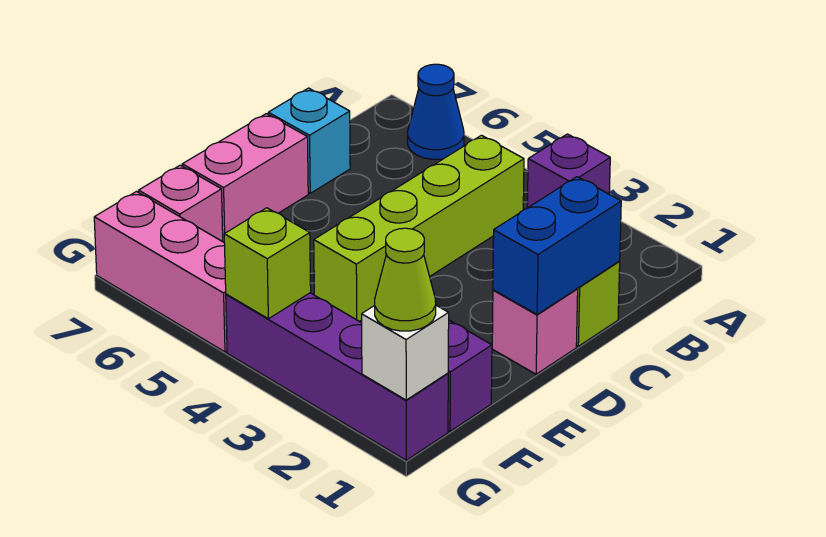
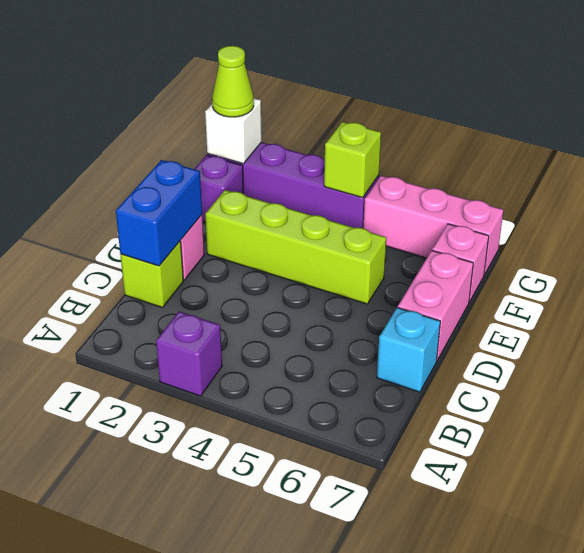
blue 1x1 cone [408,64,464,159] -> none
lime 1x4 brick [314,135,524,321] -> lime 1x4 brick turned to [205,190,386,304]

